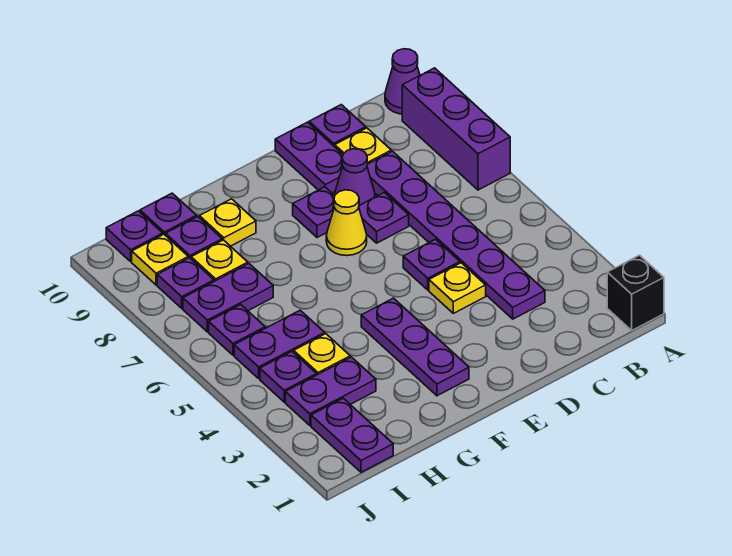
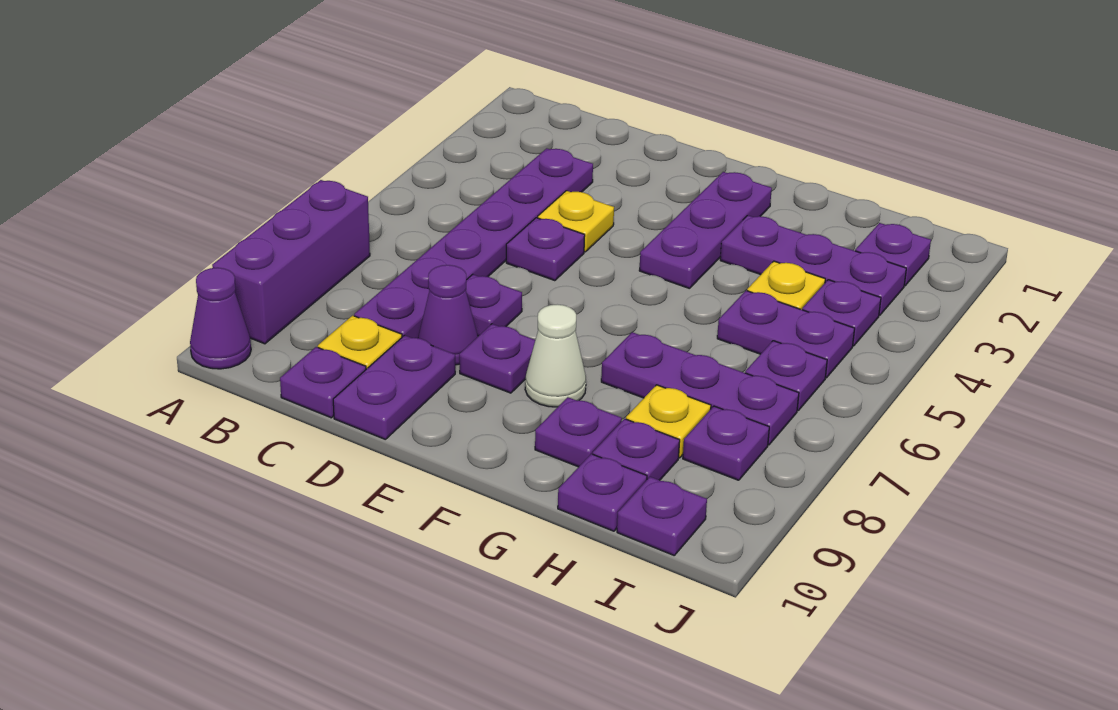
black 1x1 brick [607,255,664,330] -> none
yellow 1x1 cone [326,190,367,256] -> none
none -> white 1x1 cone [525,304,586,407]
yellow 1x1 plate [199,199,256,246] -> purple 1x1 plate [535,397,622,467]
purple 1x2 plate [285,357,376,425] -> purple 1x3 plate [720,215,906,315]
purple 1x2 plate [183,264,273,332] -> purple 1x3 plate [601,332,799,445]
purple 1x2 plate [311,398,393,472] -> purple 1x1 plate [855,223,931,286]
yellow 1x1 plate [132,234,188,285] -> none

